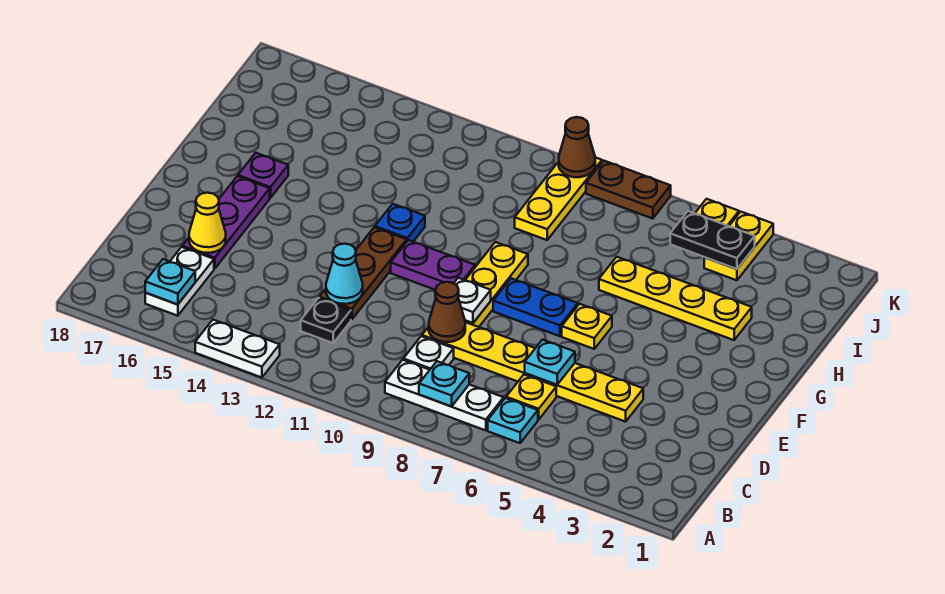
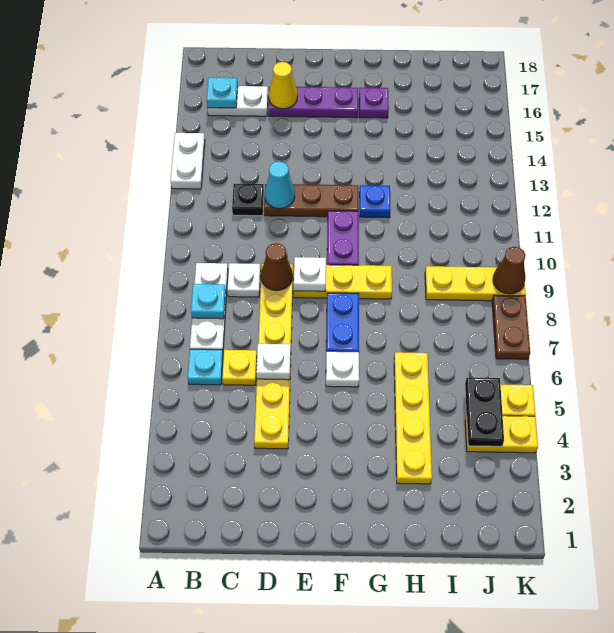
cyan 1x1 plate [525,340,575,385] -> white 1x1 plate [256,344,291,380]
yellow 1x1 plate [562,304,612,349] -> white 1x1 plate [326,351,359,387]

